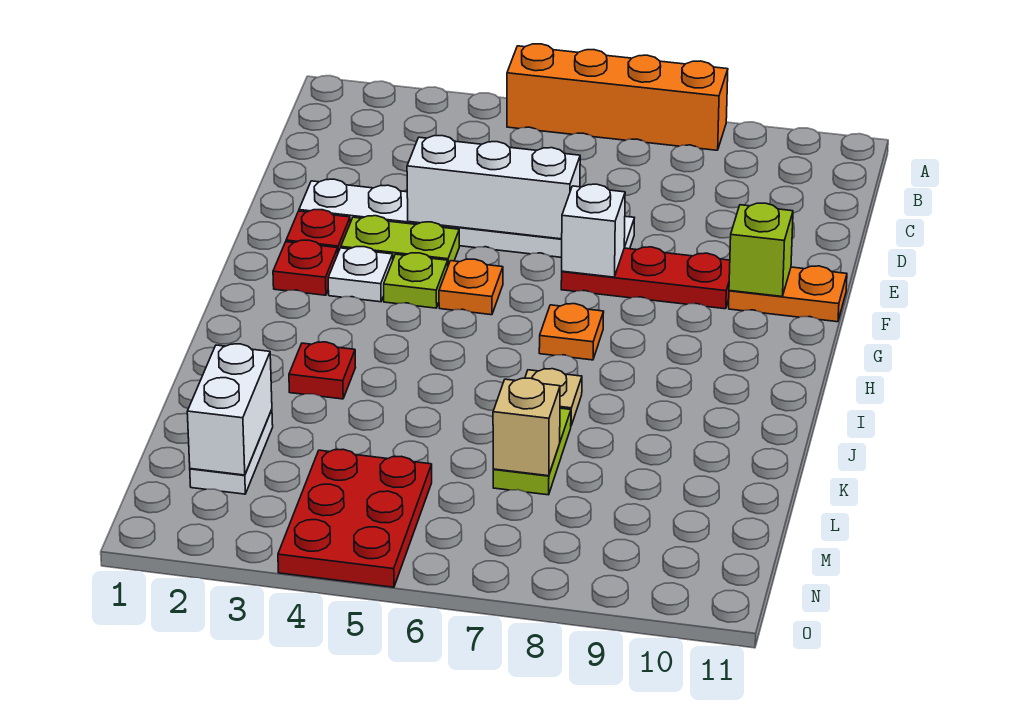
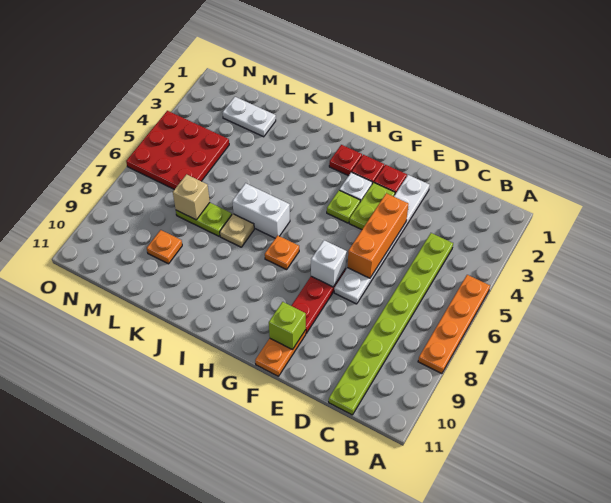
orange 1x4 brick [507,44,728,150] -> orange 1x4 plate [418,275,490,374]
none -> lime 1x8 plate [329,233,453,415]
white 1x3 brick [407,136,580,239] -> orange 1x3 brick [347,193,409,278]
orange 1x1 plate [439,259,503,315] -> orange 1x1 plate moved to [147,230,182,264]
red 1x1 plate [289,342,355,399] -> red 1x1 plate moved to [329,145,362,176]
white 1x2 brick [187,344,272,475] -> white 1x2 brick moved to [232,183,290,238]
red 2x3 plate [278,449,432,587] -> red 3x3 plate [126,111,229,190]

